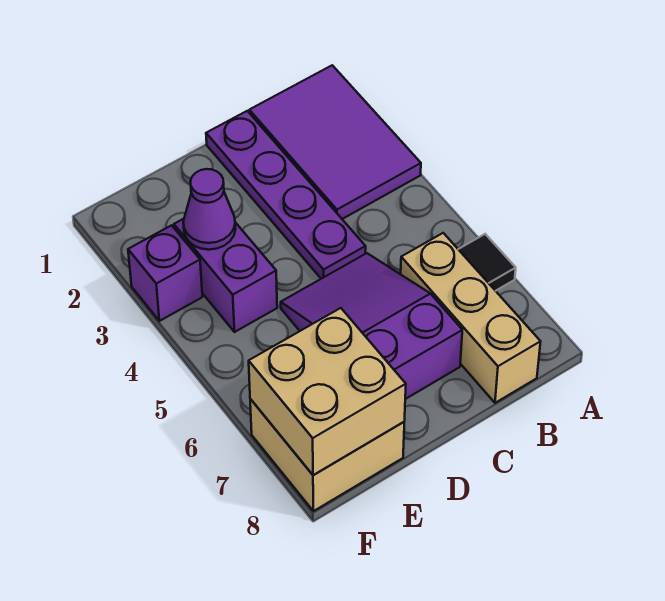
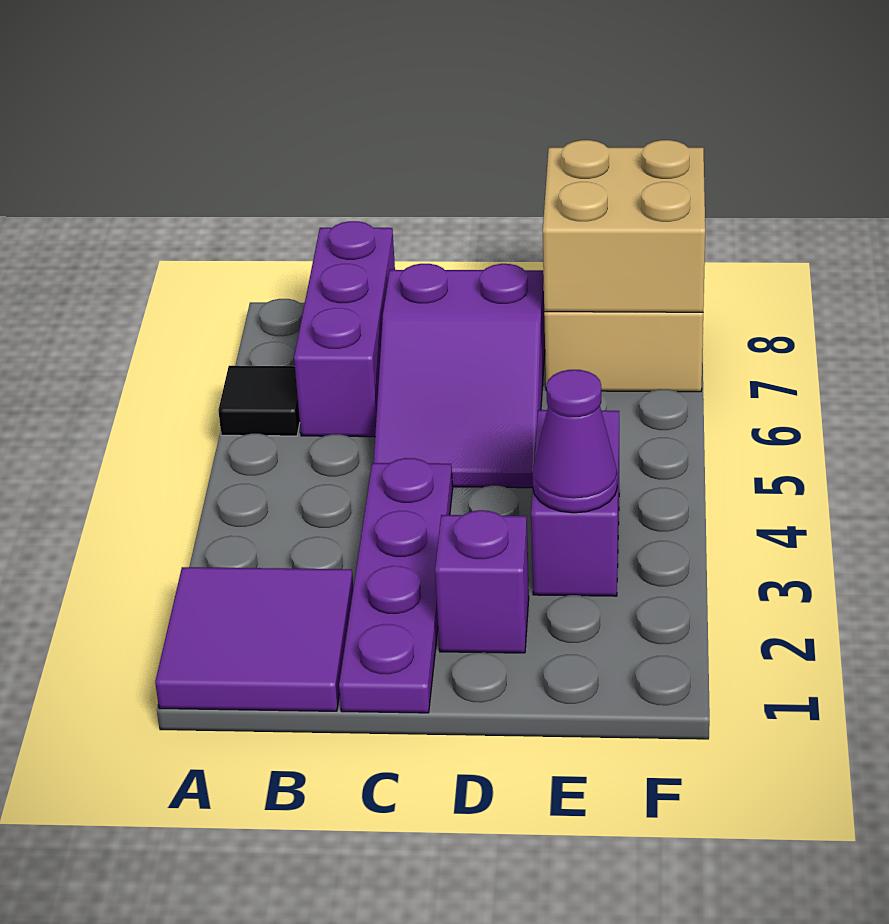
purple 2x3 tile [249,65,421,219] -> purple 2x2 tile [155,567,353,711]
tan 1x3 brick [401,233,541,403] -> purple 1x3 brick [294,221,395,437]
purple 1x1 brick [128,225,202,321] -> purple 1x1 brick moved to [435,510,529,653]

